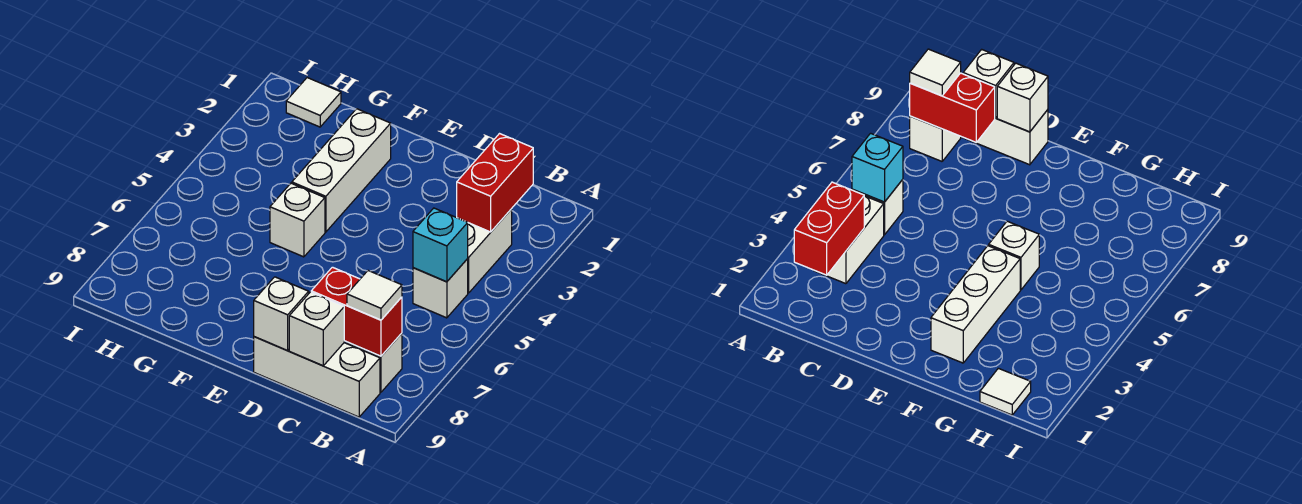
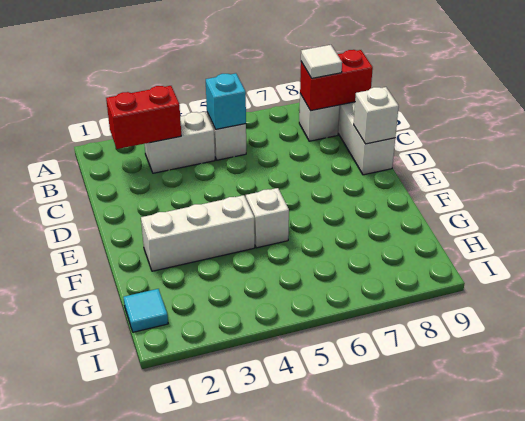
red 1x2 brick [311,267,402,356] -> red 1x2 brick turned to [300,50,373,111]
white 1x1 brick [289,292,344,366] -> none
white 1x1 tile [286,78,341,127] -> cyan 1x1 tile [124,289,168,332]

